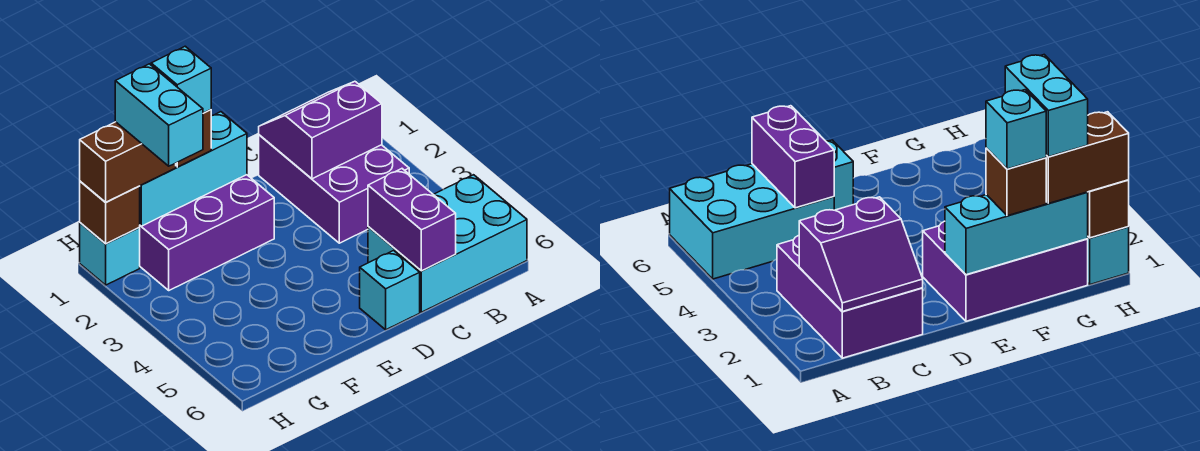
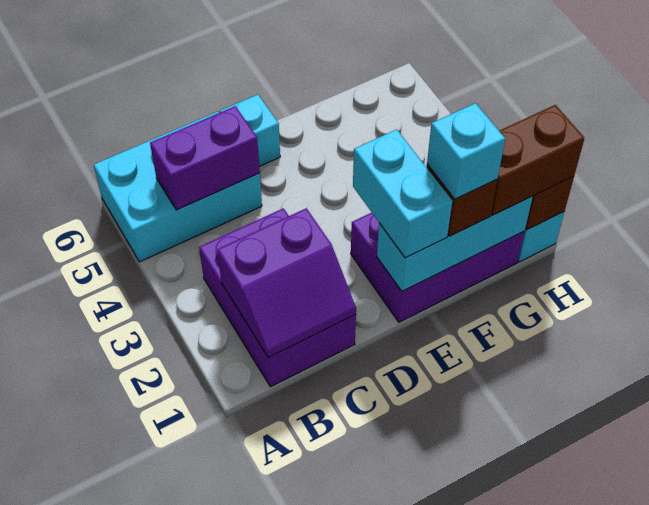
purple 1x2 brick [368,169,456,271] -> purple 1x2 brick turned to [150,106,260,210]
cyan 1x2 brick [115,64,203,166] -> cyan 1x2 brick moved to [353,130,452,258]

